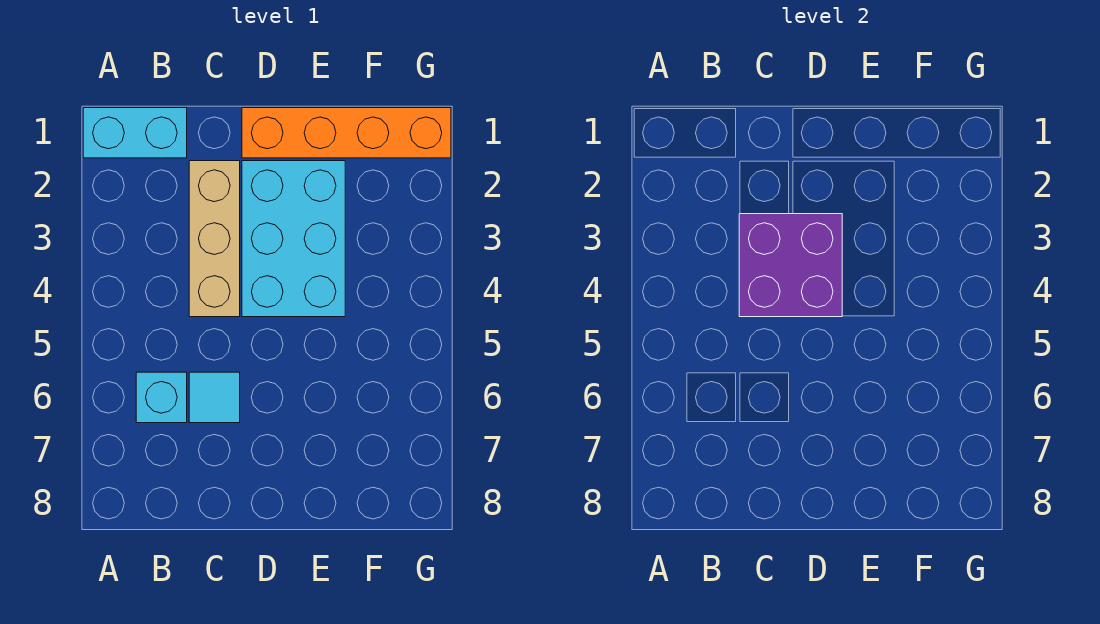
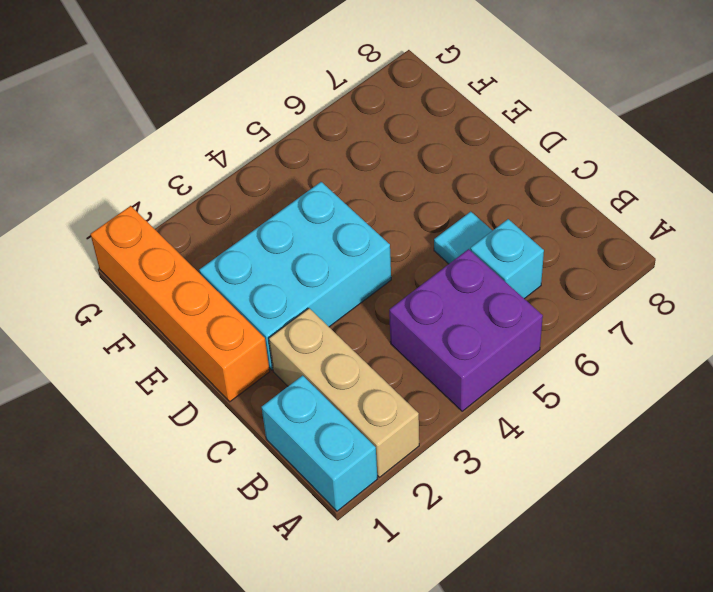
tan 1x3 brick [189,161,240,317] -> tan 1x3 brick turned to [269,308,419,477]
purple 2x2 brick [739,214,842,317] -> purple 2x2 brick moved to [389,249,543,411]

